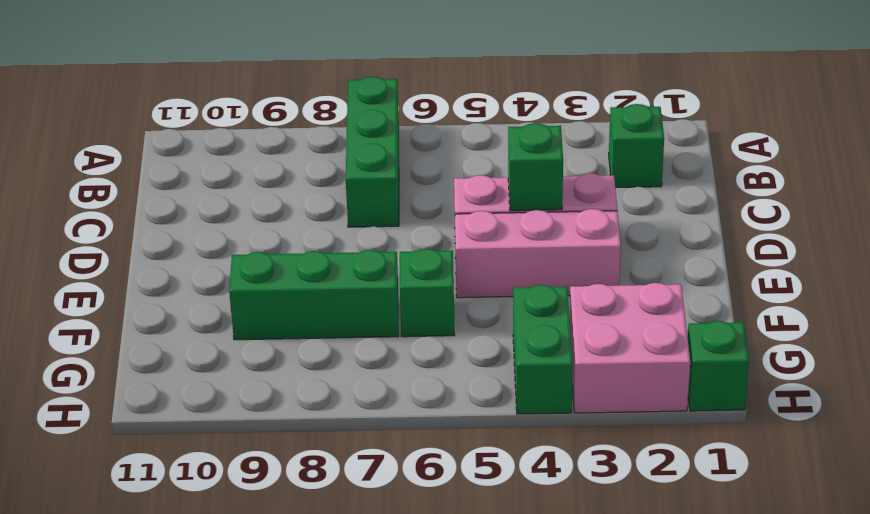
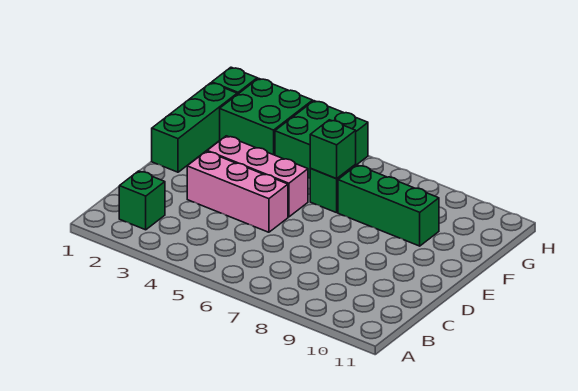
green 1x3 brick [346,76,399,227] -> green 1x3 brick moved to [152,83,237,172]
green 1x1 brick [508,123,563,211] -> green 1x1 brick moved to [310,120,356,179]
pink 2x2 brick [570,283,690,413] -> green 2x2 brick [220,78,313,155]
green 1x2 brick [513,285,573,414] -> green 2x2 brick [275,101,368,178]

